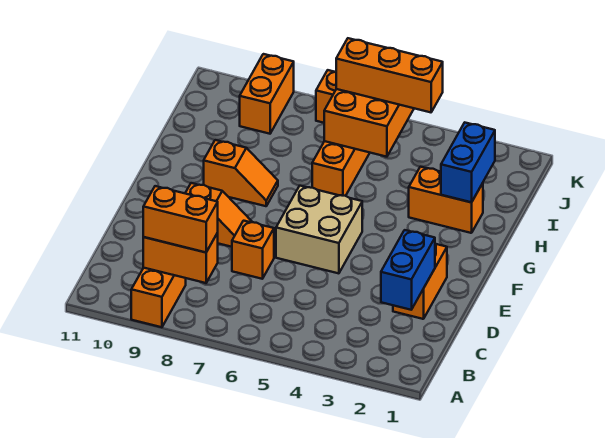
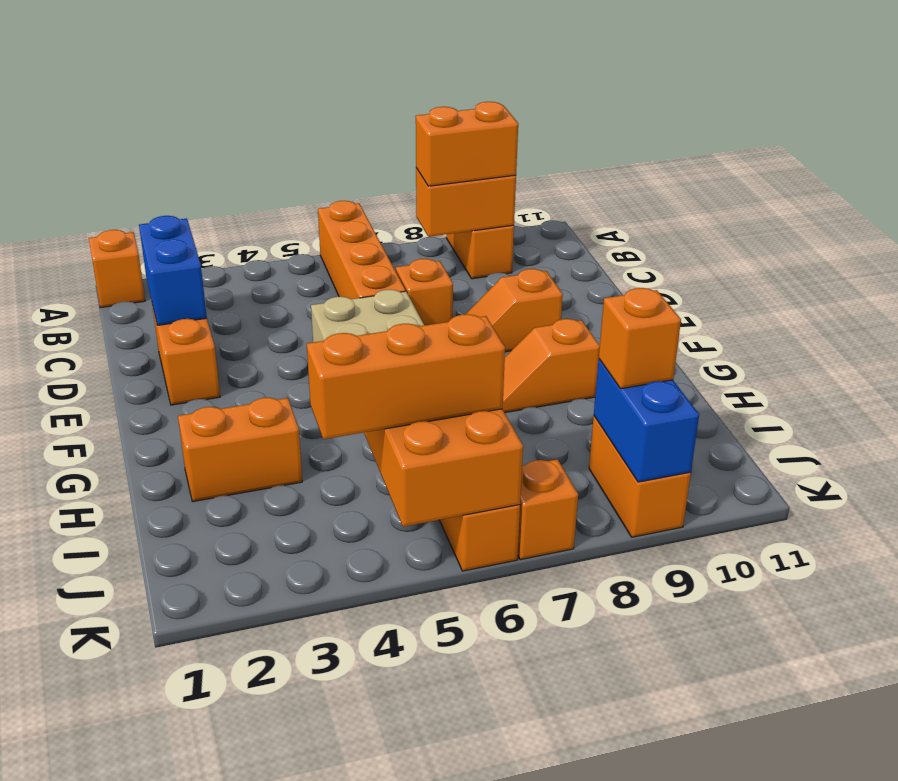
none -> orange 1x1 brick [89,230,145,308]
none -> orange 1x4 brick [318,201,406,299]
blue 1x2 brick [441,123,495,202] -> blue 1x2 brick moved to [594,359,699,482]
none -> orange 1x1 brick [599,288,681,389]

